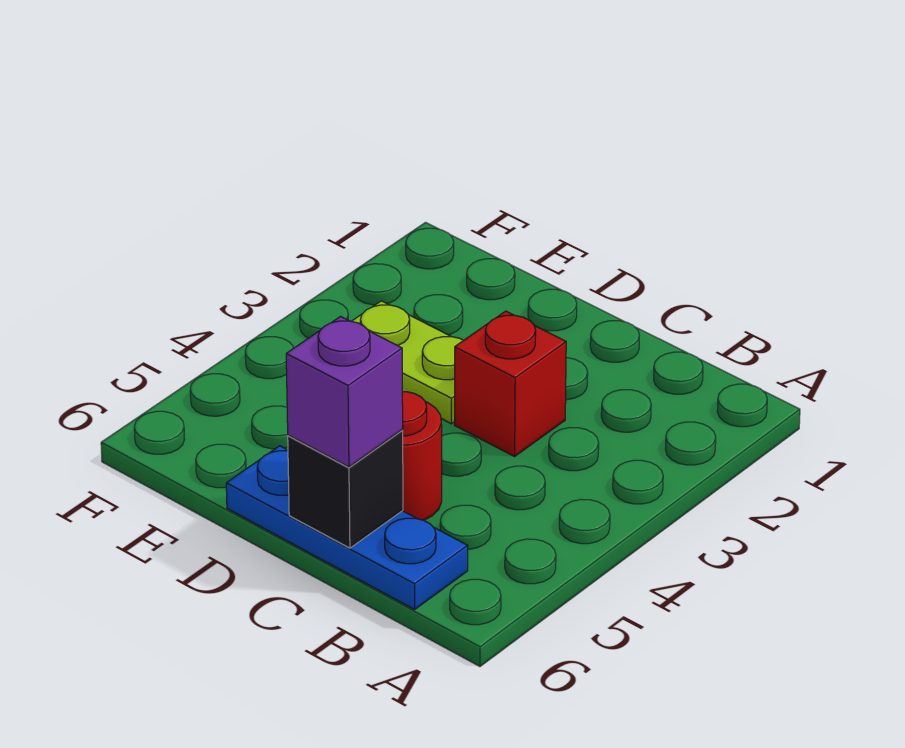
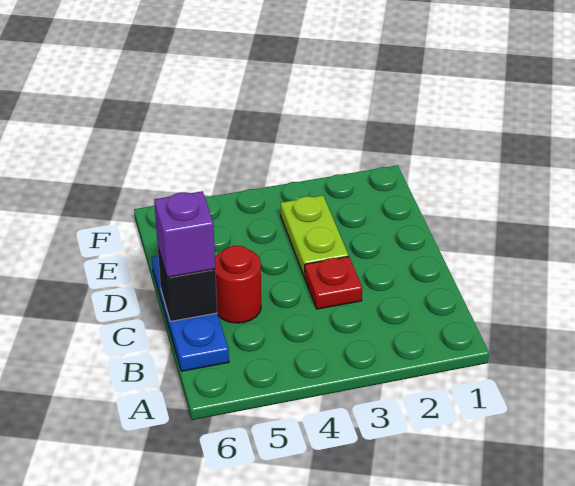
red 1x1 brick [454,311,566,456] -> red 1x1 plate [304,256,362,309]

